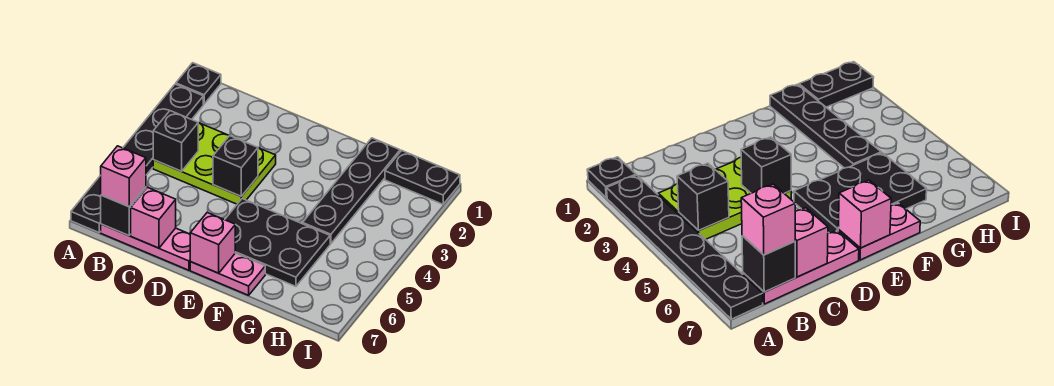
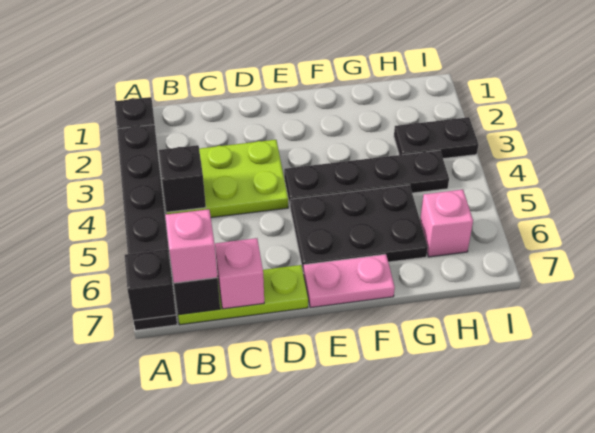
pink 1x3 plate [101,224,191,270] -> lime 1x3 plate [178,265,308,325]
black 1x1 brick [213,136,258,196] -> black 1x1 brick moved to [125,249,176,320]
pink 1x1 brick [190,213,235,273] -> pink 1x1 brick moved to [420,190,473,257]
black 1x4 plate [303,138,400,244] -> black 1x4 plate turned to [284,150,449,204]
black 1x2 plate [385,151,460,204] -> black 1x2 plate moved to [394,117,479,159]

